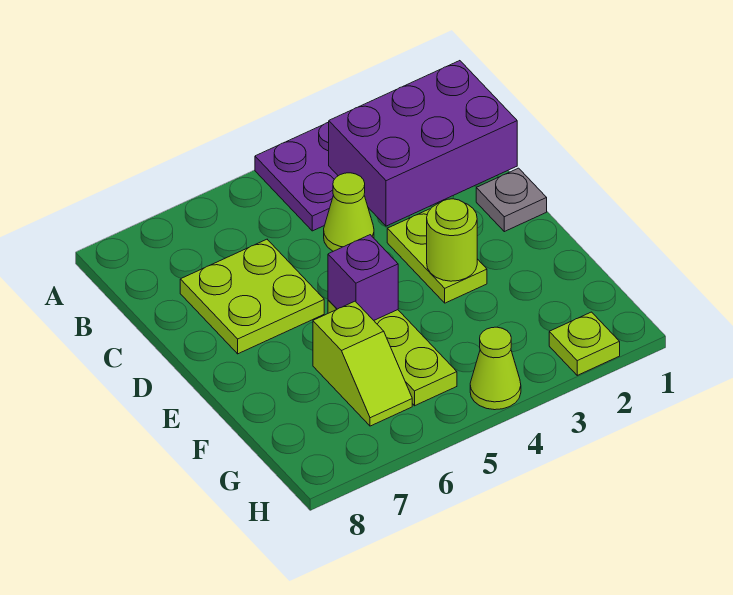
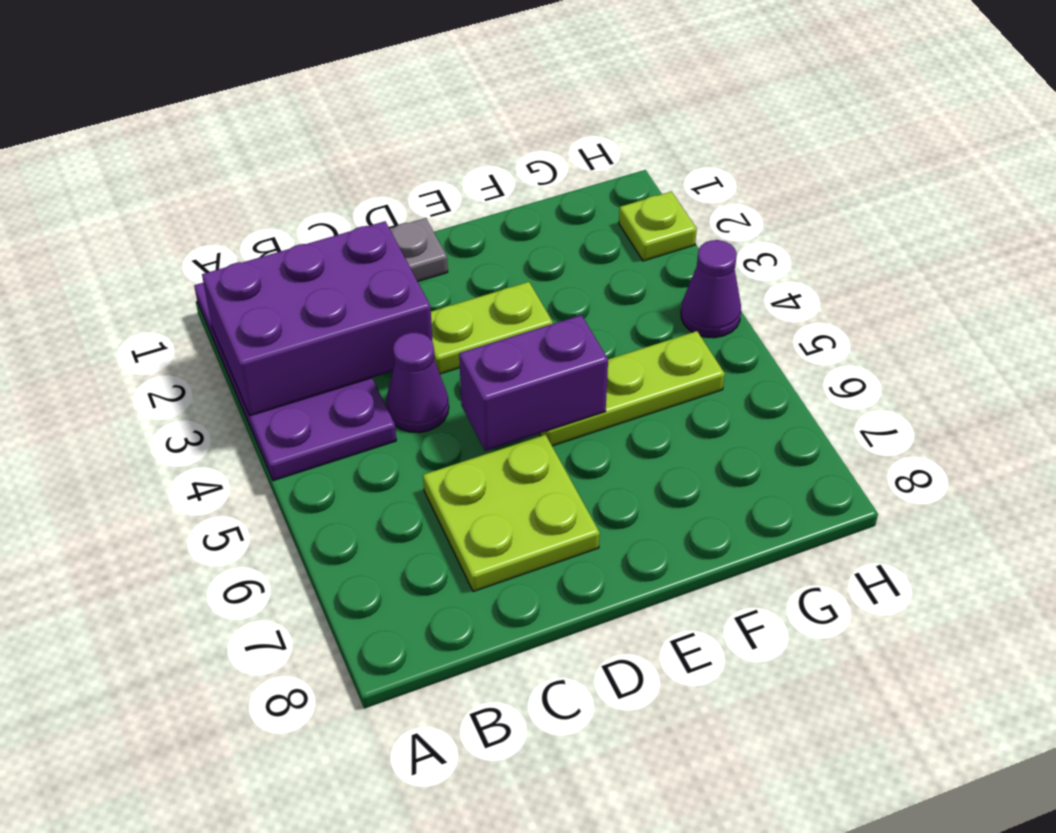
purple 2x3 brick [329,61,517,226] -> purple 2x3 brick turned to [202,221,432,416]
lime 1x1 cone [324,173,374,251] -> purple 1x1 cone [386,333,449,432]
lime 1x1 round brick [427,199,477,281] -> none
purple 1x1 brick [328,235,398,320] -> purple 1x2 brick [459,315,608,451]
lime 1x2 slope [313,301,412,426] -> none
lime 1x1 cone [470,327,521,410] -> purple 1x1 cone [681,240,741,338]

